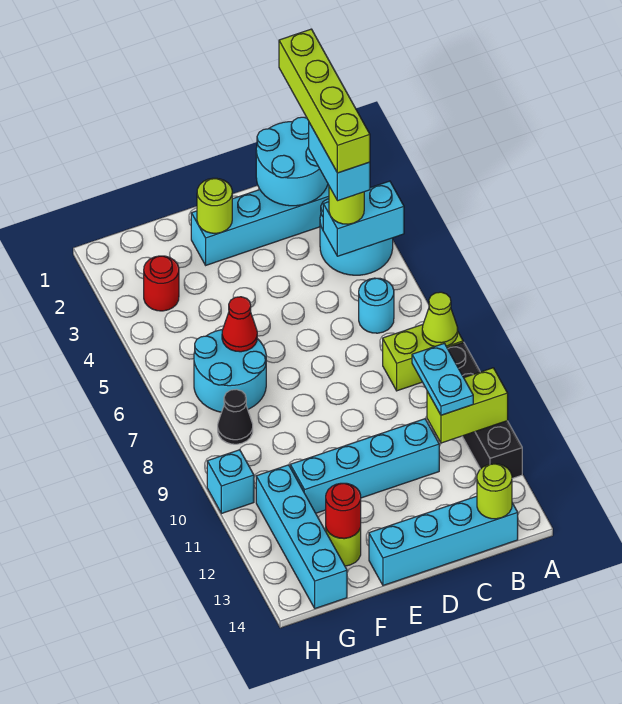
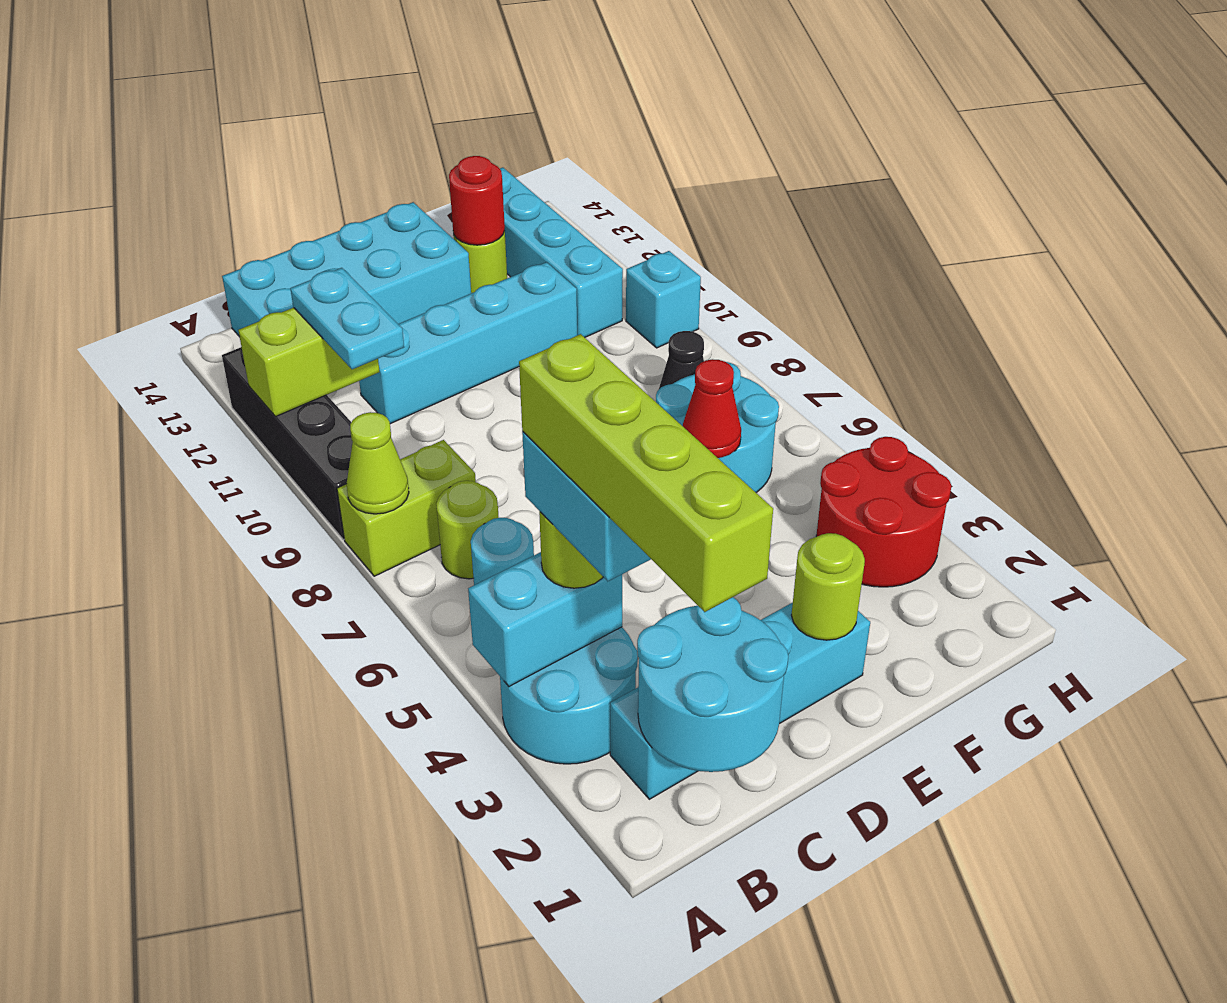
cyan 1x4 brick [369,496,518,585] -> cyan 2x4 brick [222,202,471,336]
lime 1x1 round brick [477,464,512,519] -> lime 1x1 round brick moved to [436,481,499,579]
red 1x1 round brick [144,256,179,311] -> red 2x2 round brick [816,437,951,587]

